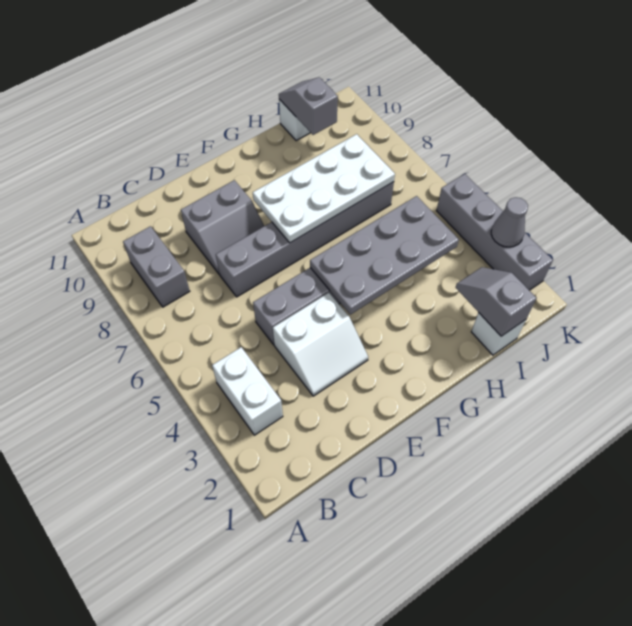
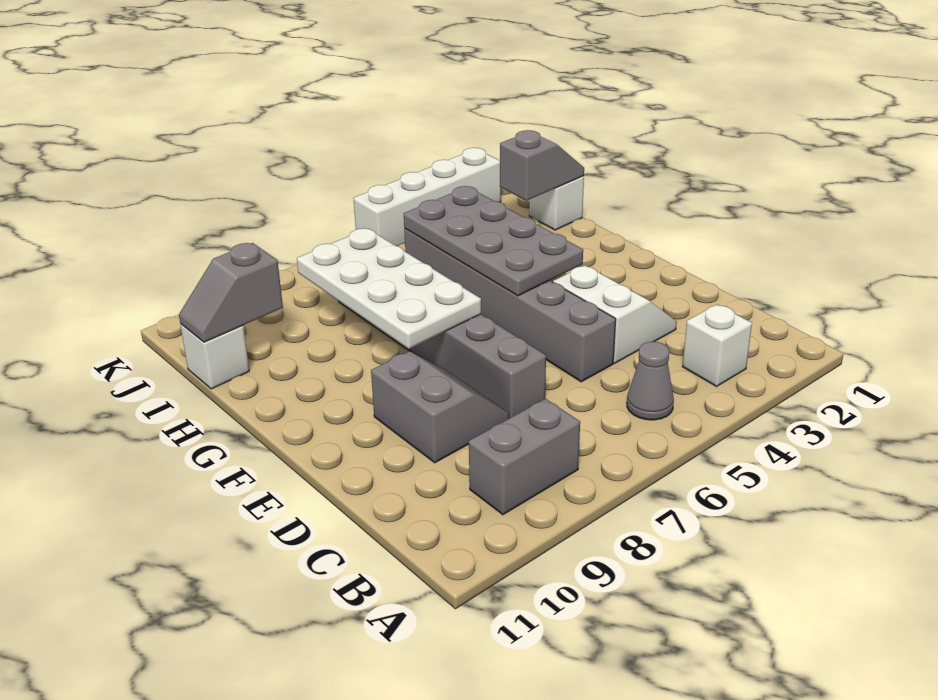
white 1x2 brick [212,347,283,435] -> white 1x1 brick [682,304,752,386]
grey 1x2 slope [456,267,536,336] -> grey 1x2 slope turned to [500,130,584,201]
grey 1x4 brick [436,174,553,290] -> white 1x4 brick [353,148,501,246]
grey 1x1 cone [491,197,528,247] -> grey 1x1 cone moved to [627,342,674,420]

